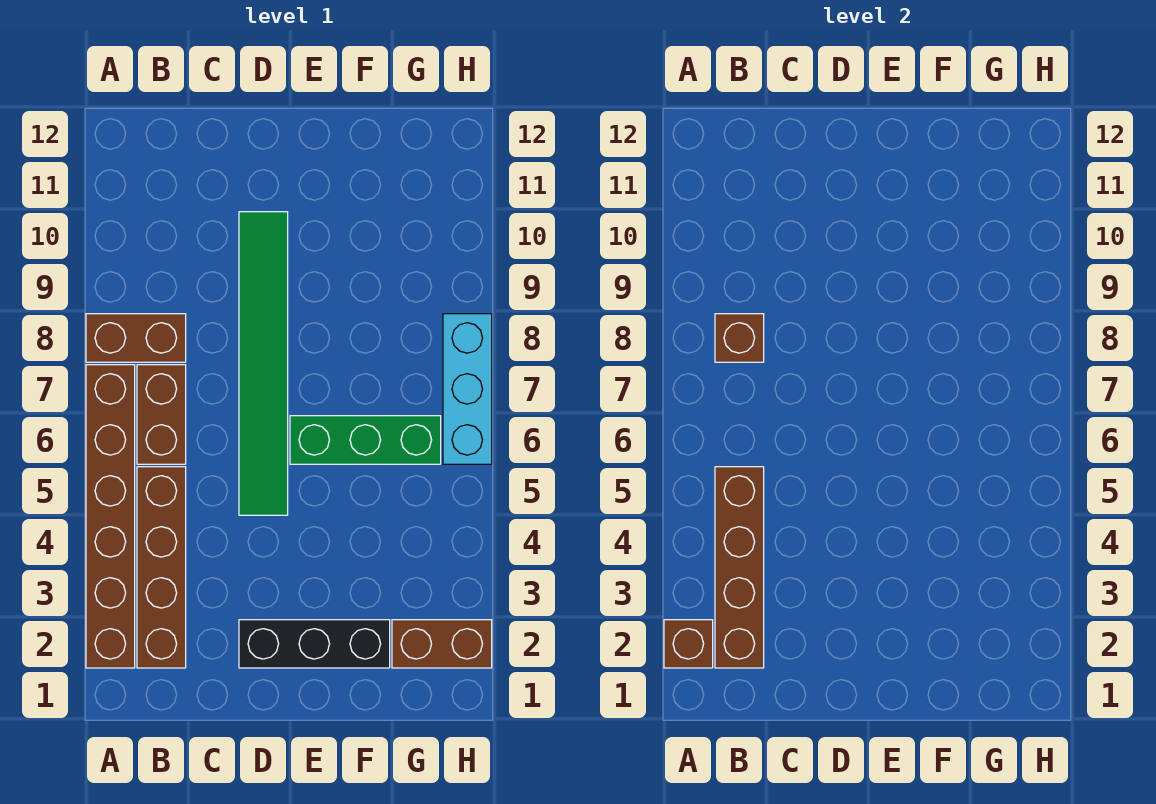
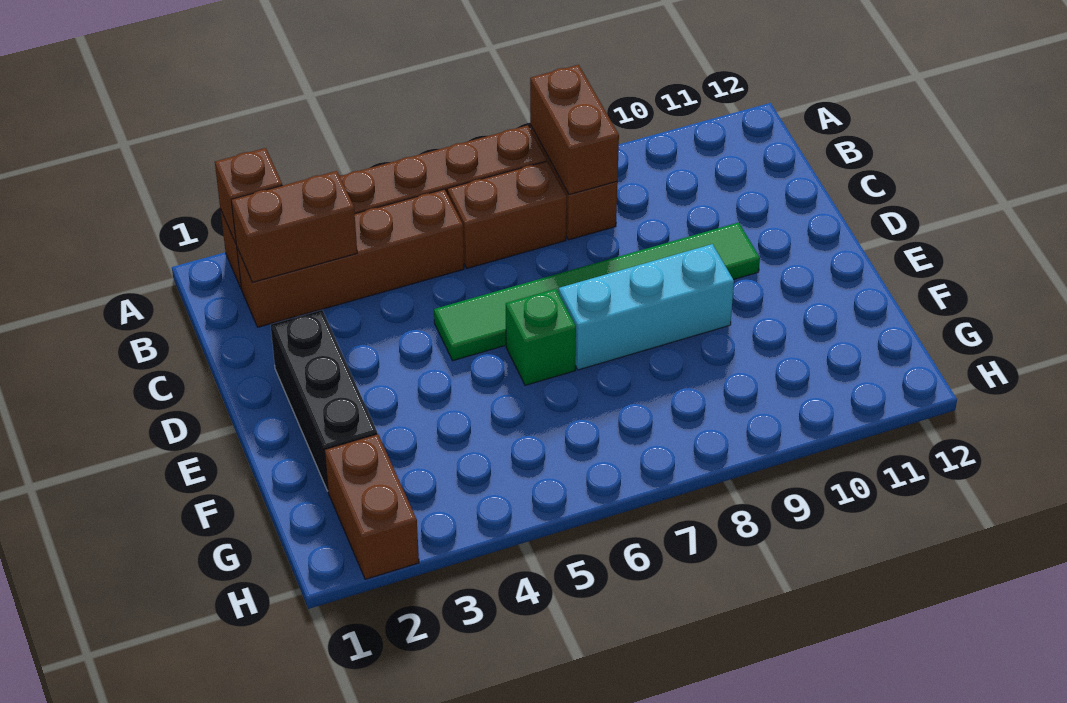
brown 1x4 brick [715,467,764,668] -> brown 1x2 brick [231,171,357,282]
brown 1x1 brick [715,314,764,362] -> brown 1x2 brick [530,65,619,195]
green 1x3 brick [290,416,441,464] -> green 1x1 brick [506,289,576,385]
cyan 1x3 brick [443,314,492,464] -> cyan 1x3 brick moved to [559,244,734,370]

